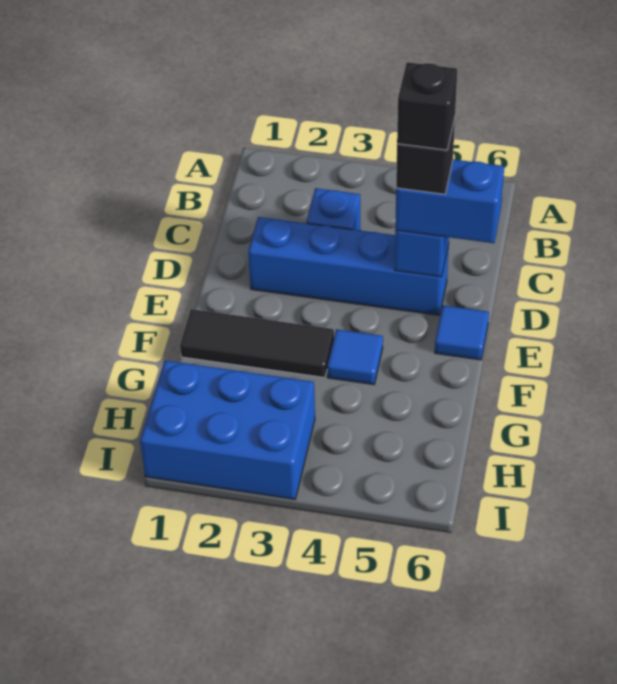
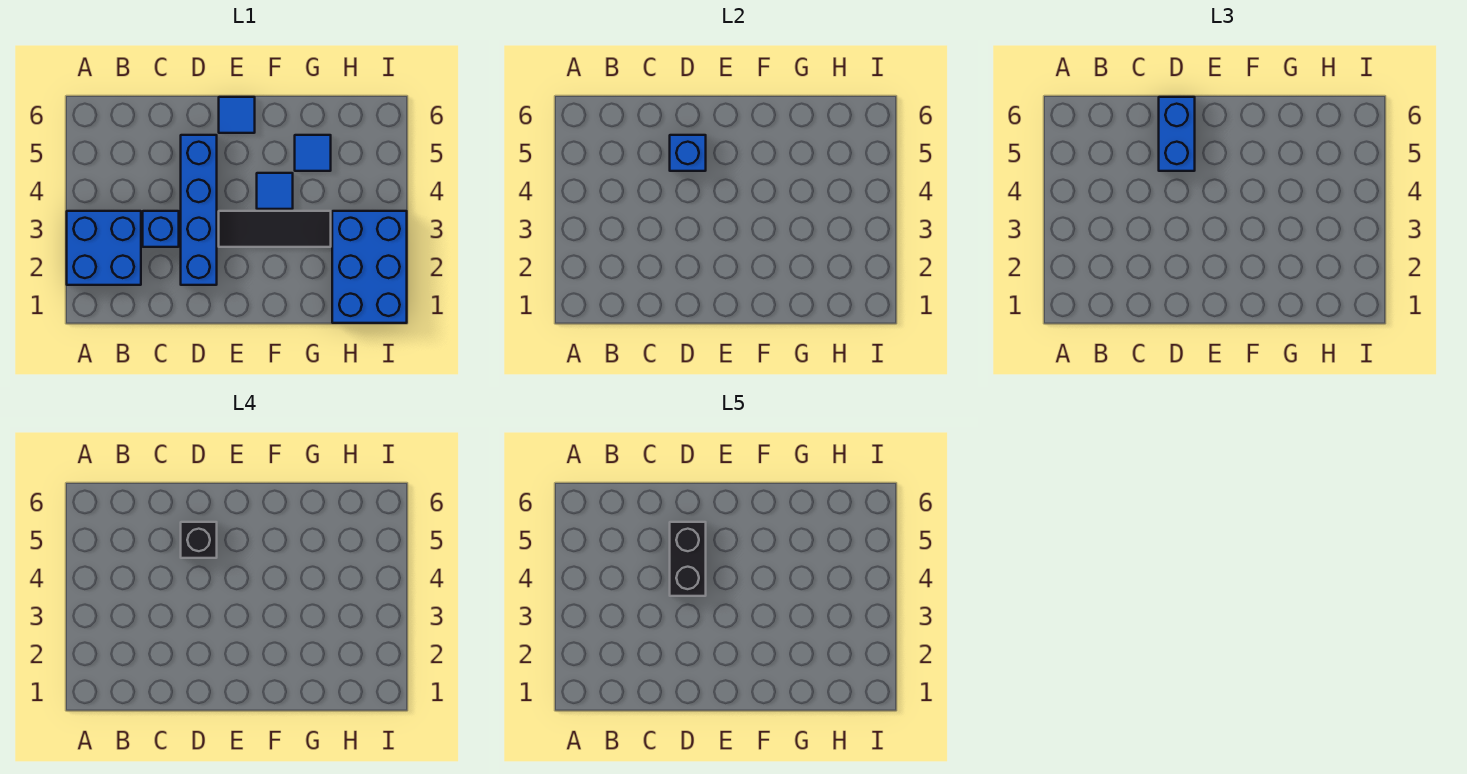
none -> blue 2x2 brick [67,211,141,285]
black 1x1 brick [397,62,457,150] -> black 1x2 brick [670,522,706,596]
black 1x3 tile [180,309,334,378] -> black 1x3 tile turned to [219,211,331,247]
none -> blue 1x1 tile [295,135,331,171]

